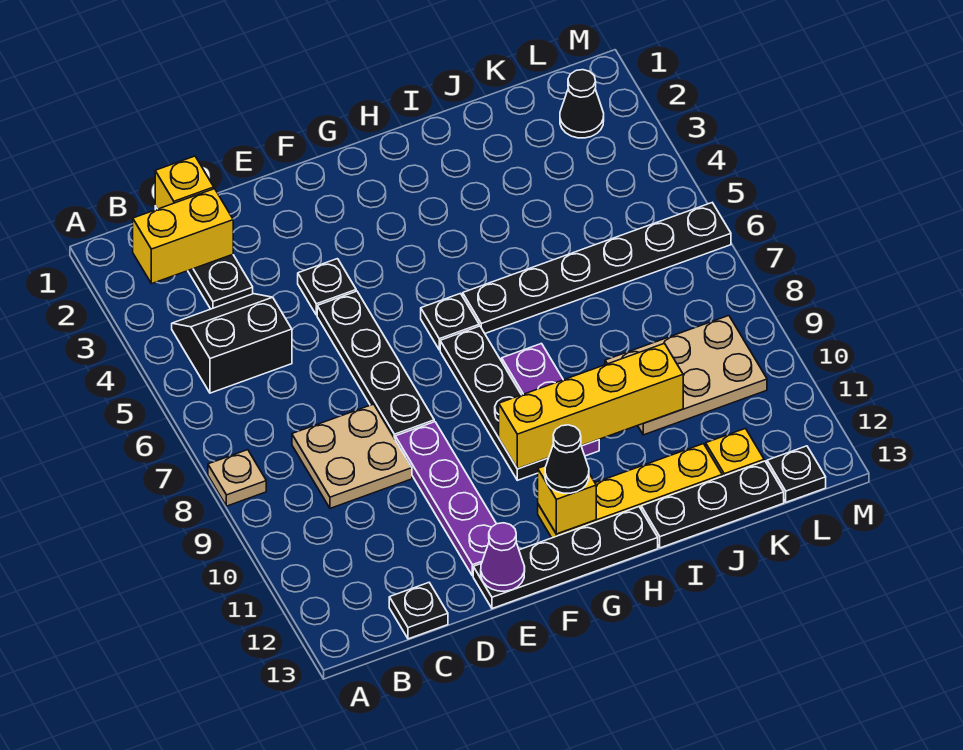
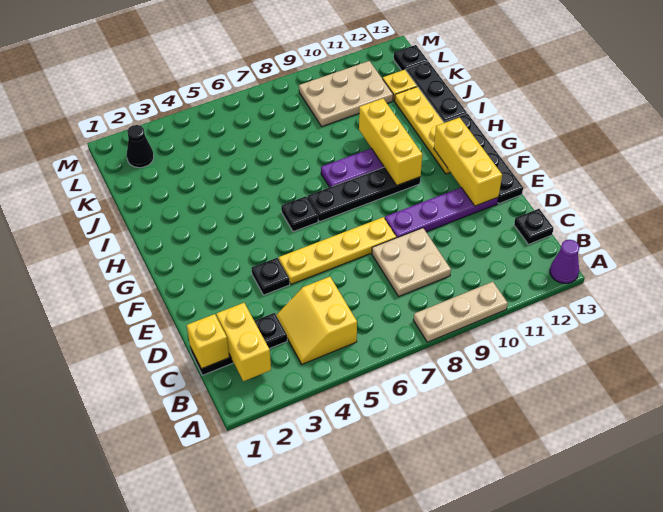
tan 1x1 plate [208,450,266,506] -> tan 1x3 plate [413,282,508,342]
black 2x2 slope [172,294,292,393] -> yellow 2x2 slope [276,277,357,364]
black 1x4 plate [317,291,434,439] -> yellow 1x4 plate [279,217,396,284]
purple 1x1 cone [481,523,525,591] -> purple 1x1 cone moved to [550,240,580,283]
yellow 1x4 brick [499,343,683,469] -> yellow 1x3 brick [359,99,423,185]
yellow 1x1 brick [538,466,596,534] -> yellow 1x3 brick [434,117,502,206]
black 1x1 cone [545,425,589,493] -> none
black 1x6 plate [463,203,731,333] -> none
tan 2x3 plate [605,316,767,435] -> tan 2x3 plate turned to [299,61,393,126]

